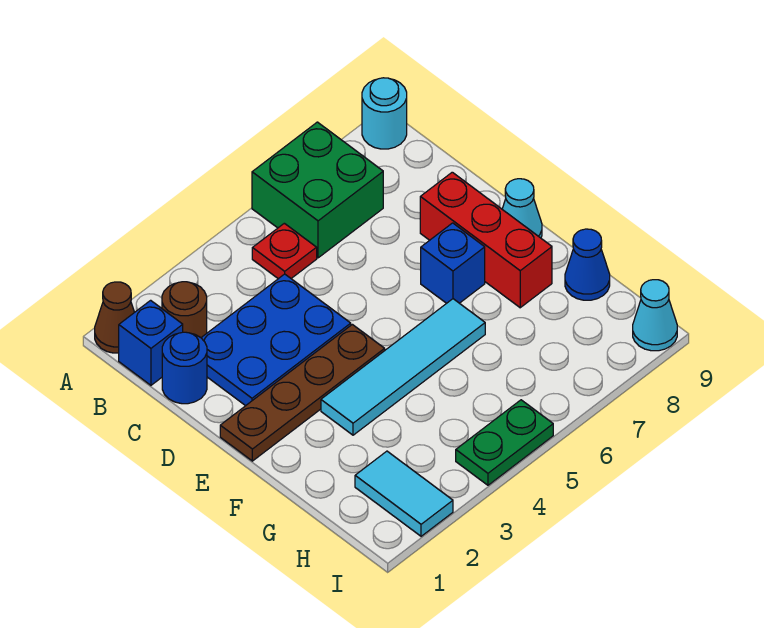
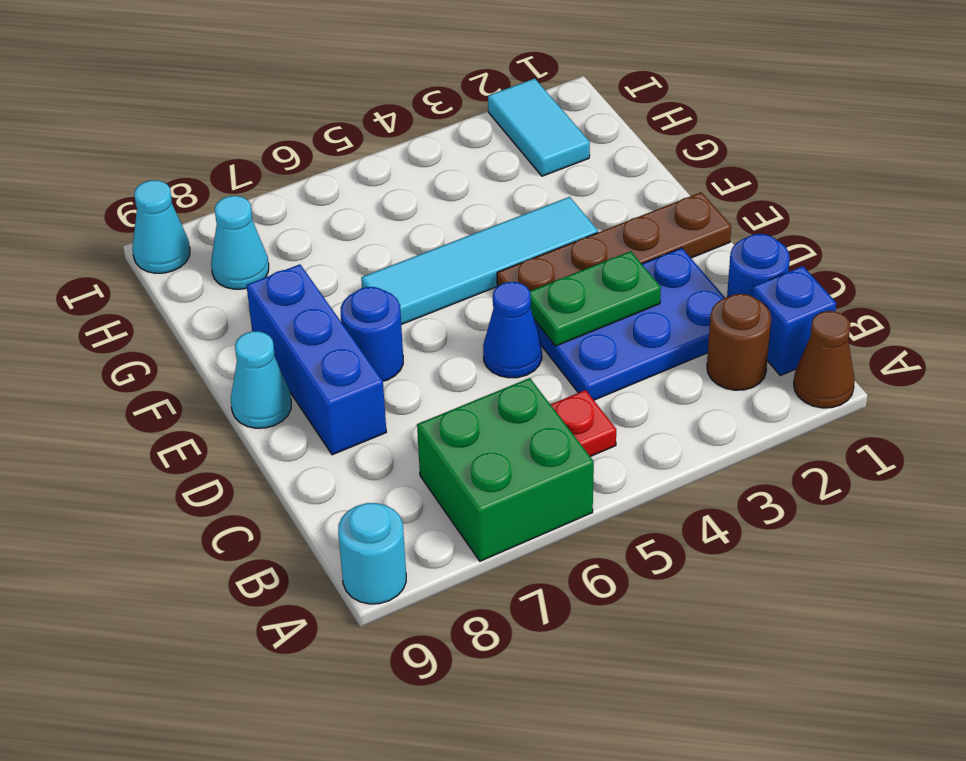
red 1x3 brick [420,172,552,308] -> blue 1x3 brick [246,264,386,455]
blue 1x1 brick [421,223,485,303] -> blue 1x1 round brick [341,287,403,381]
blue 1x1 cone [565,229,610,300] -> blue 1x1 cone moved to [483,282,542,378]
none -> cyan 1x1 cone [211,196,269,289]
green 1x2 plate [456,400,553,485] -> green 1x2 plate moved to [530,251,661,346]

